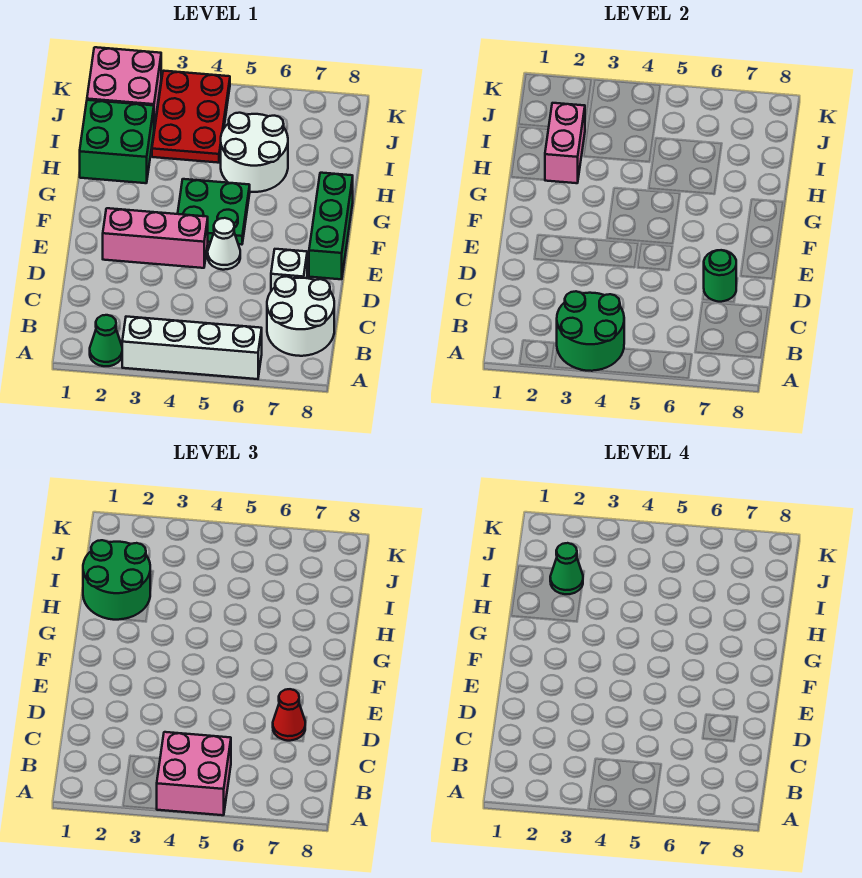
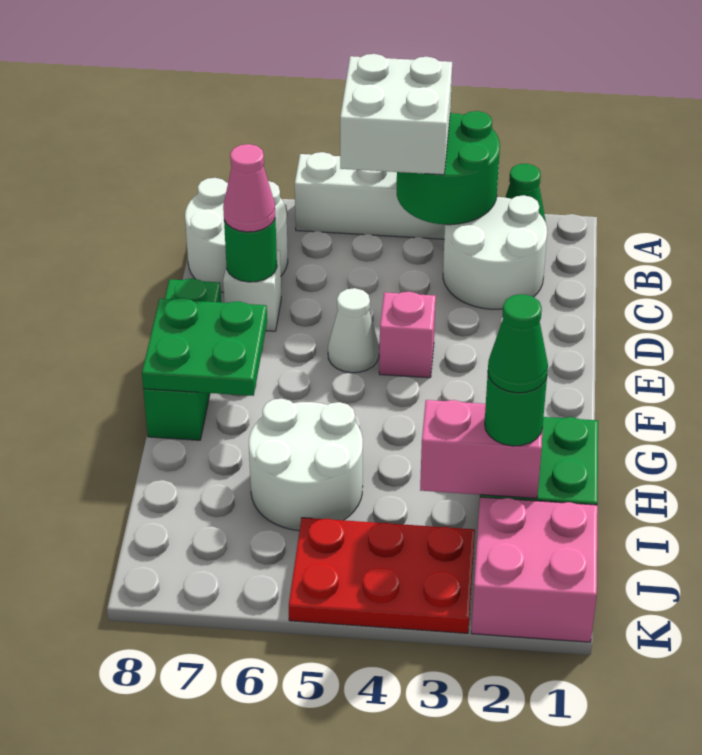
pink 2x2 brick [157,732,231,815] -> white 2x2 brick [340,54,452,175]
none -> white 2x2 round brick [443,195,547,309]
red 1x1 cone [273,689,305,741] -> pink 1x1 cone [223,144,275,232]
pink 1x3 brick [103,208,208,268] -> pink 1x1 brick [379,292,436,378]
green 2x2 plate [178,179,250,245] -> green 2x2 plate moved to [142,298,267,396]
green 2x2 round brick [83,540,150,620] -> green 1x1 round brick [485,375,547,446]
pink 1x2 brick [545,103,585,183] -> pink 1x2 brick turned to [420,400,542,498]
red 2x3 plate [152,71,230,163] -> red 2x3 plate turned to [289,518,475,633]

